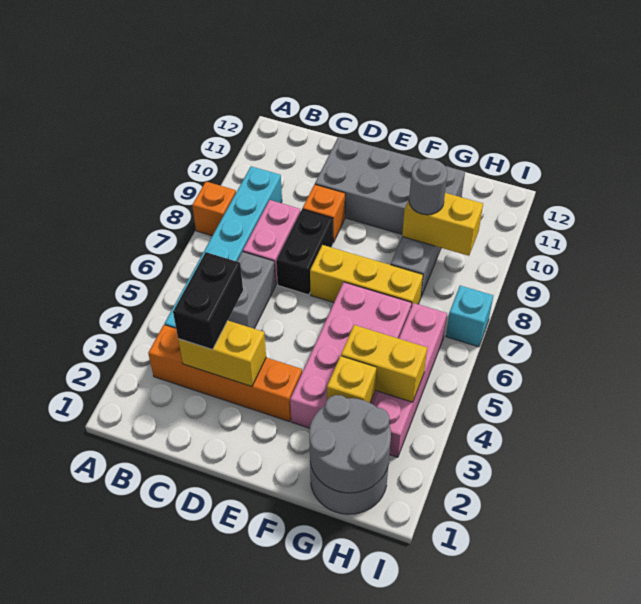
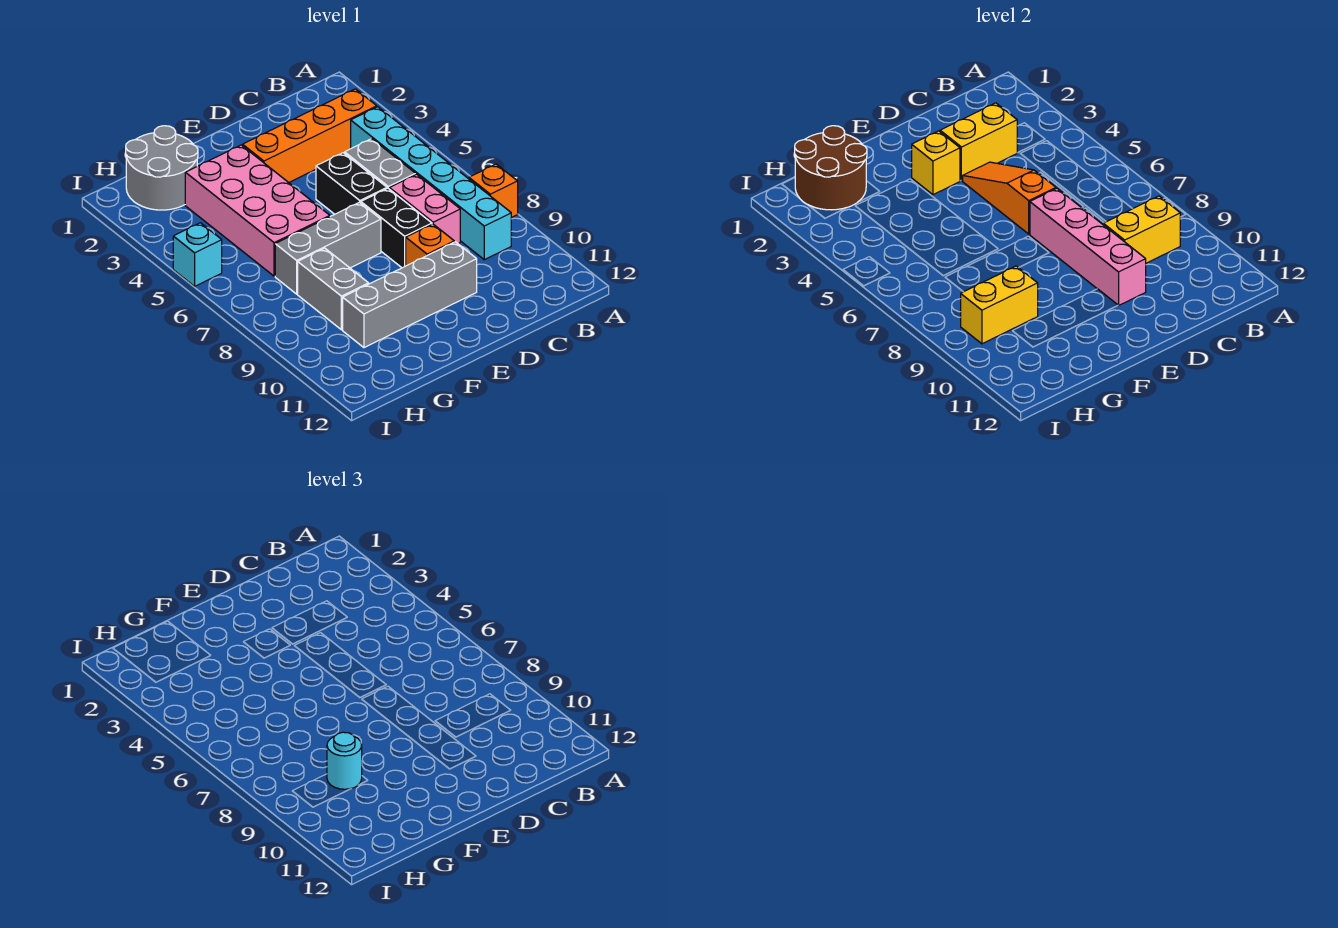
black 1x2 brick [173,252,243,350] -> black 1x2 brick moved to [316,153,387,214]
none -> orange 1x3 slope [963,162,1056,234]
grey 2x4 brick [315,137,465,234] -> grey 1x4 brick [343,242,477,348]
yellow 1x3 brick [310,245,423,307] -> grey 1x3 brick [275,202,381,294]
grey 2x2 round brick [309,395,391,493] -> brown 2x2 round brick [795,126,867,210]
yellow 1x1 brick [327,356,376,403] -> yellow 1x1 brick moved to [912,131,960,195]
yellow 1x2 brick [341,325,427,402] -> yellow 1x2 brick moved to [1103,196,1180,263]
grey 1x1 round brick [409,158,447,215] -> cyan 1x1 round brick [327,732,362,789]
pink 1x4 brick [372,303,447,457] -> pink 1x4 brick moved to [1030,188,1146,305]
cyan 1x1 brick [446,286,493,347] -> cyan 1x1 brick moved to [173,223,222,286]

